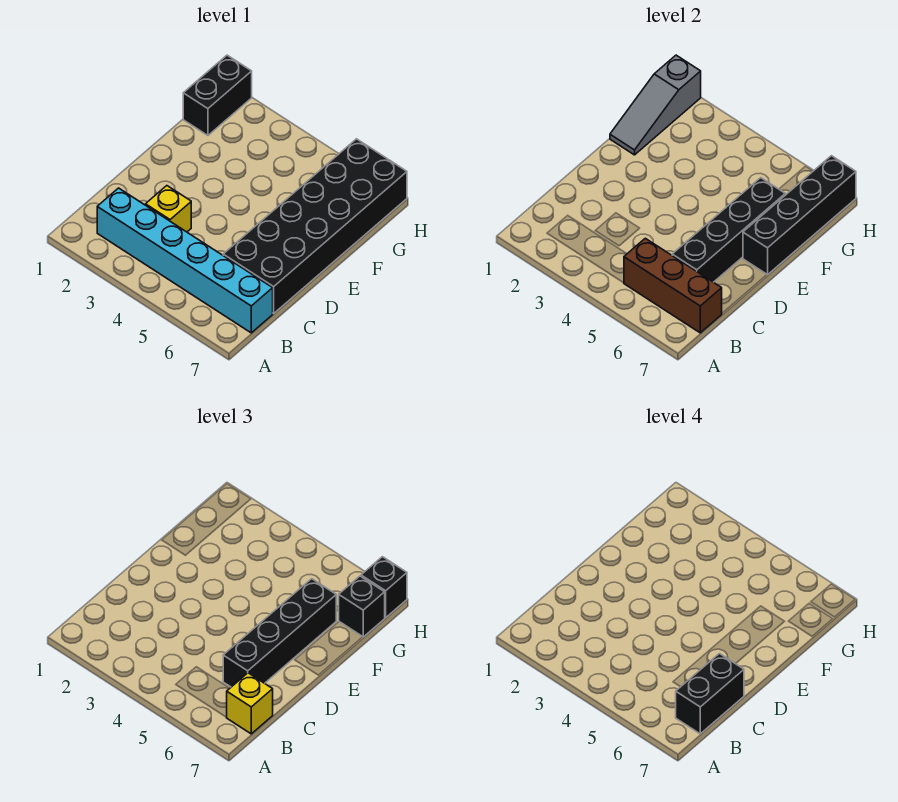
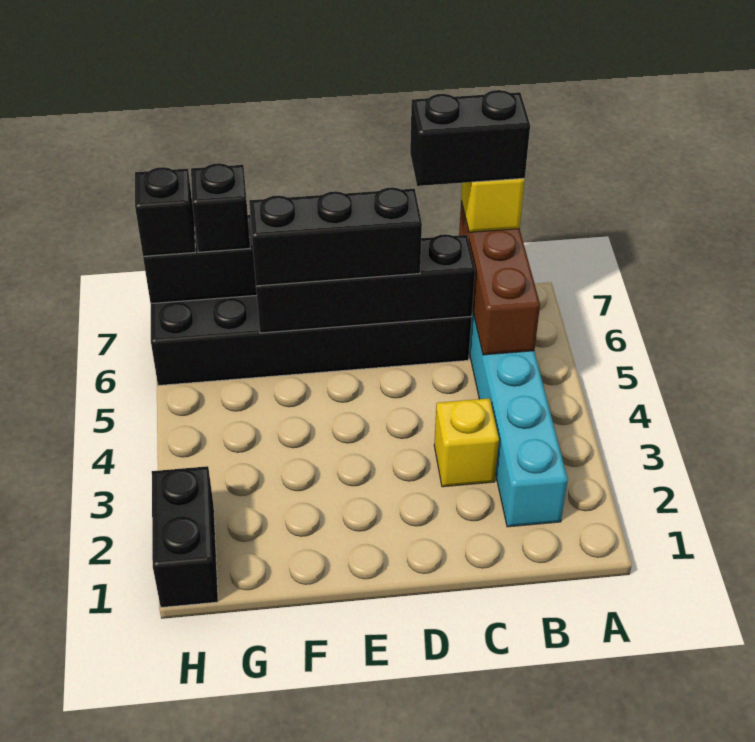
black 1x4 brick [223,579,336,687] -> black 1x3 brick [249,187,422,286]
grey 1x3 slope [610,55,701,155] -> none
black 1x2 brick [183,55,252,135] -> black 1x2 brick turned to [152,466,218,607]

